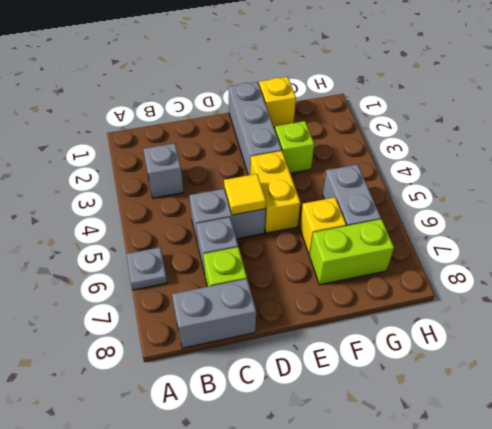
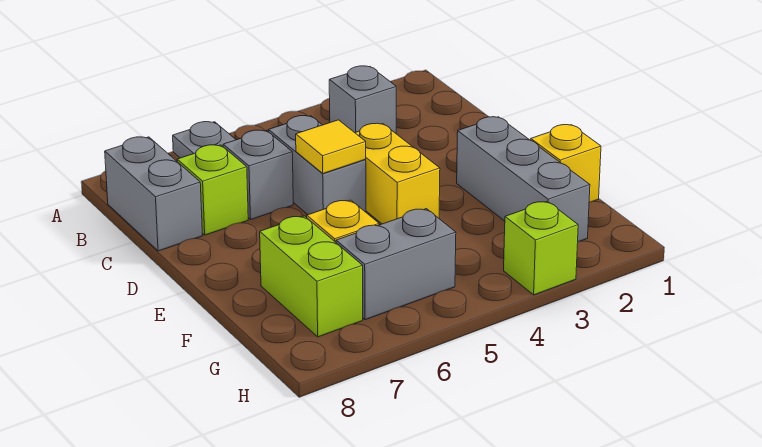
grey 1x3 brick [228,82,282,175] -> grey 1x3 brick turned to [457,117,590,242]
yellow 1x2 brick [250,151,300,233] -> yellow 1x2 brick turned to [355,123,440,224]
lime 1x1 brick [275,121,314,173] -> lime 1x1 brick moved to [504,201,578,295]

